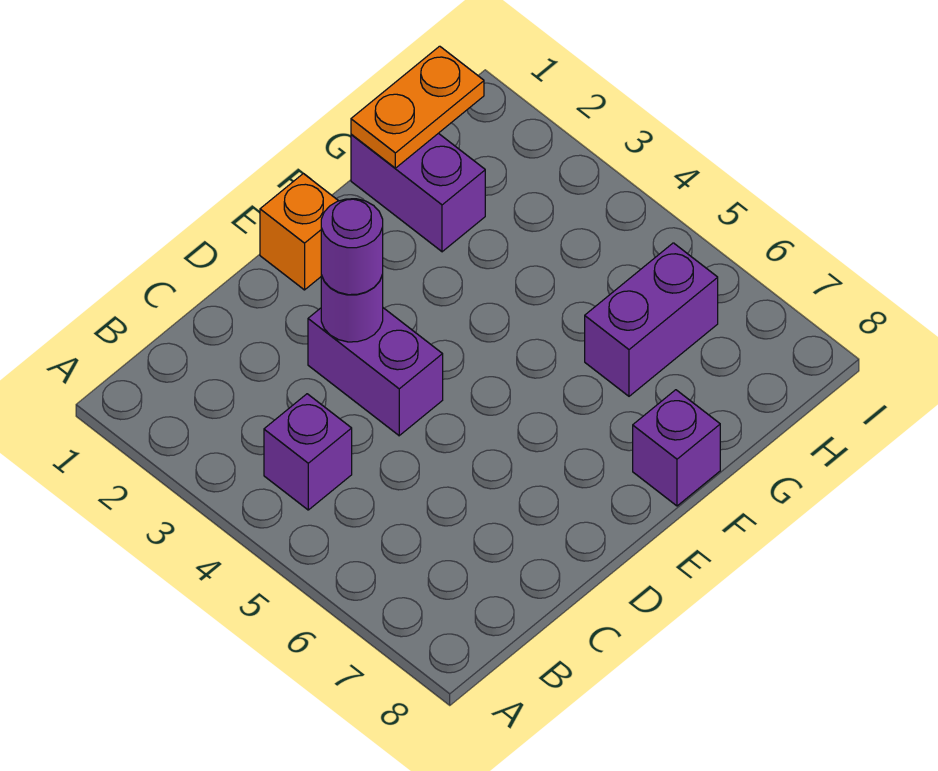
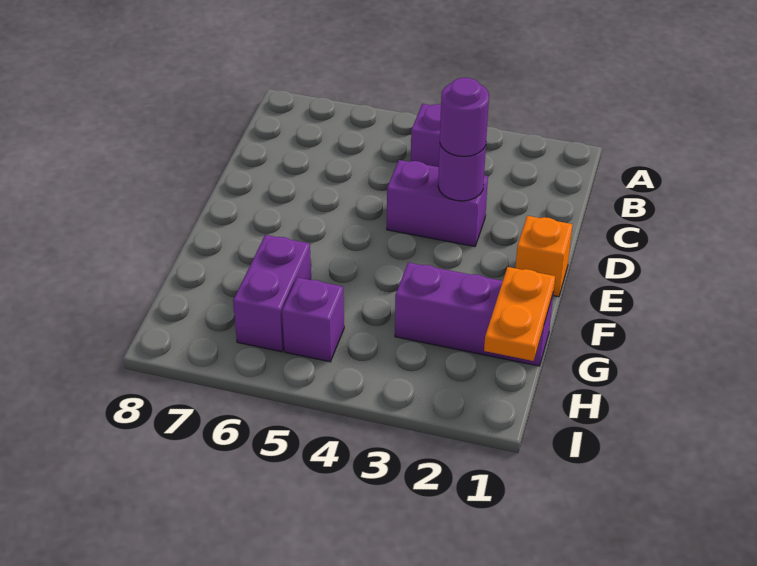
purple 1x1 brick [633,390,720,506] -> purple 1x1 brick moved to [282,277,344,362]
purple 1x2 brick [351,133,485,252] -> purple 1x3 brick [395,263,554,366]

